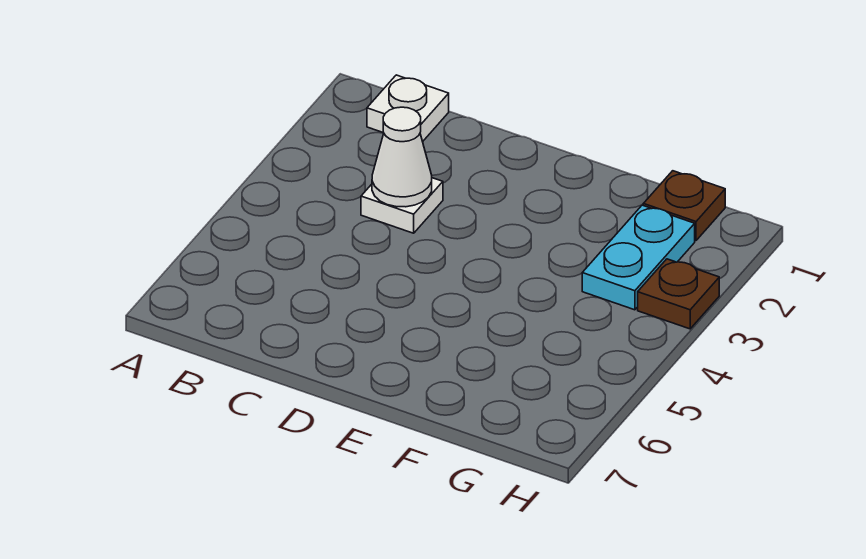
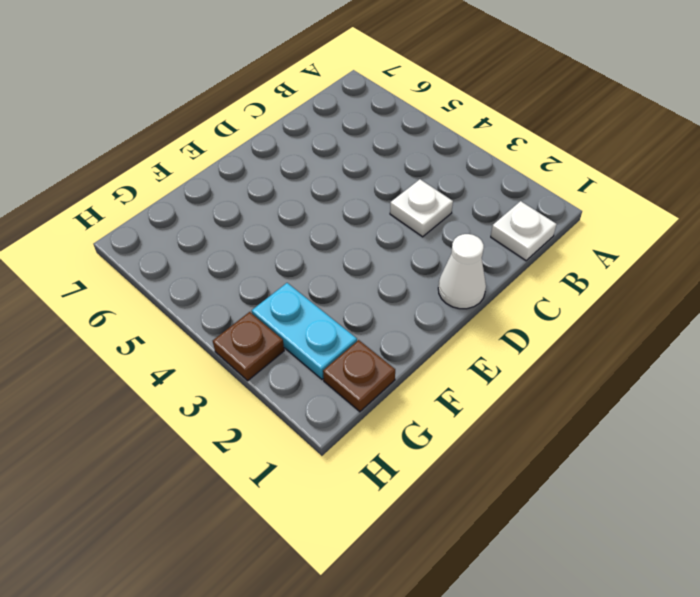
white 1x1 cone [372,107,432,207] -> white 1x1 cone moved to [438,234,486,309]

